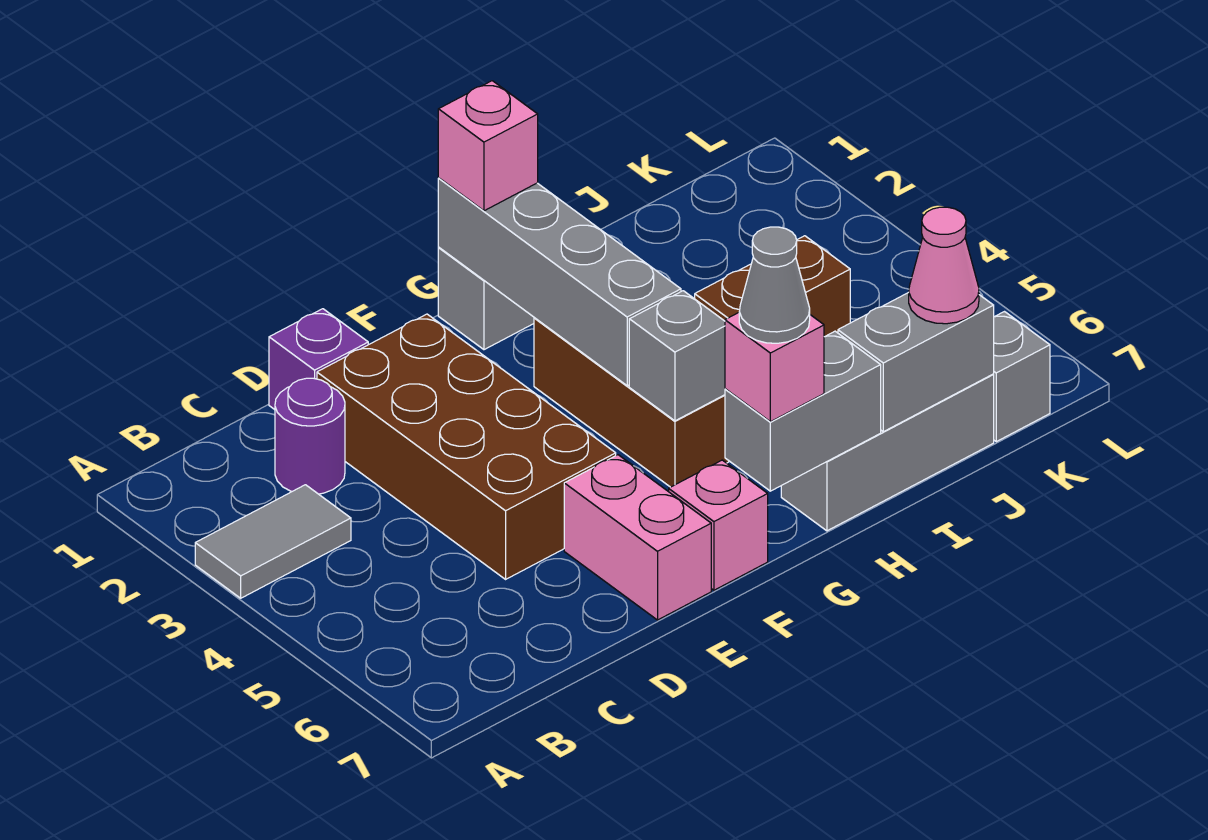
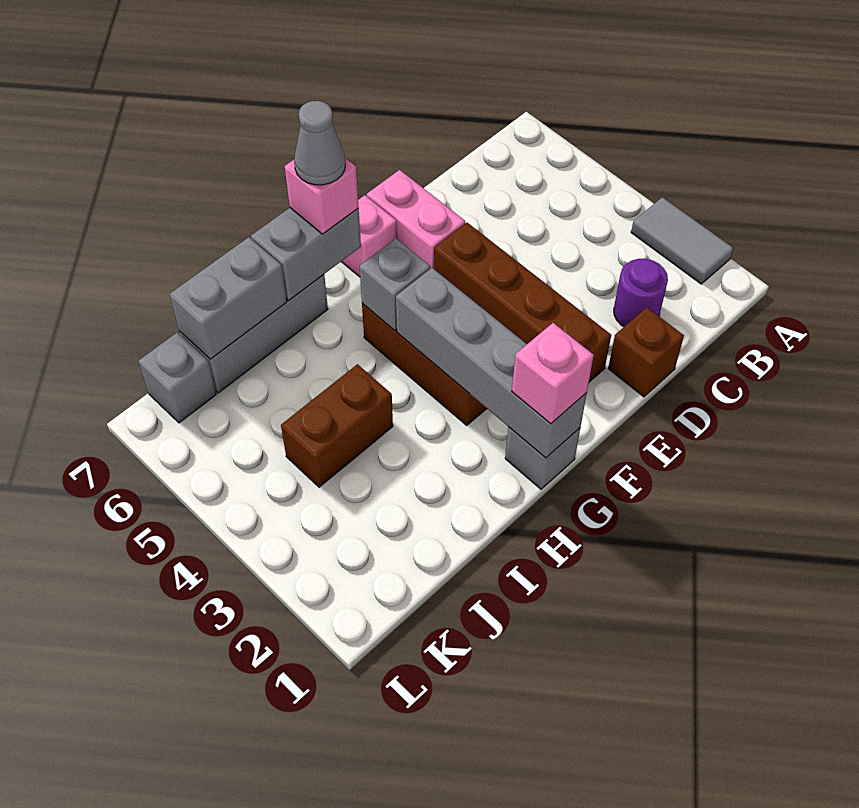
grey 1x2 tile [195,485,351,598] -> grey 1x2 tile turned to [631,197,733,284]
purple 1x1 brick [269,309,368,410] -> brown 1x1 brick [608,308,684,397]
brown 2x4 brick [317,314,616,579] -> brown 1x4 brick [434,223,611,382]
pink 1x1 cone [909,207,979,324] -> none

